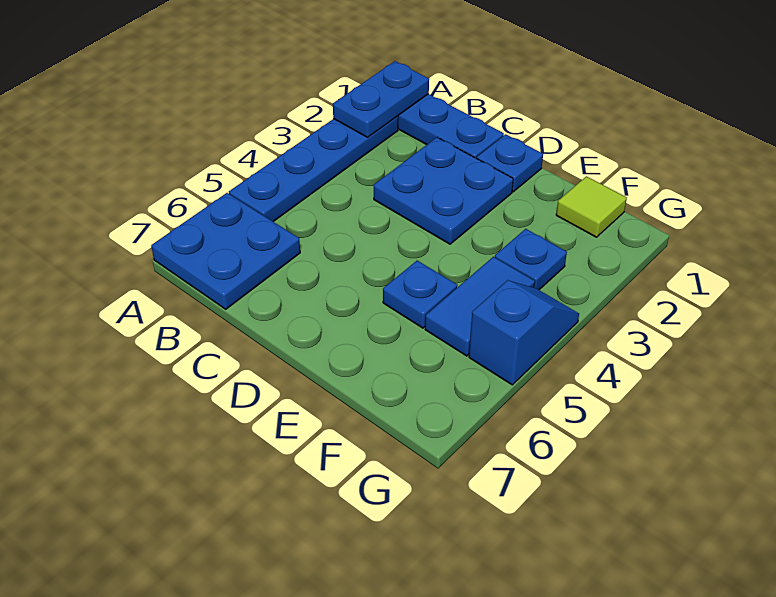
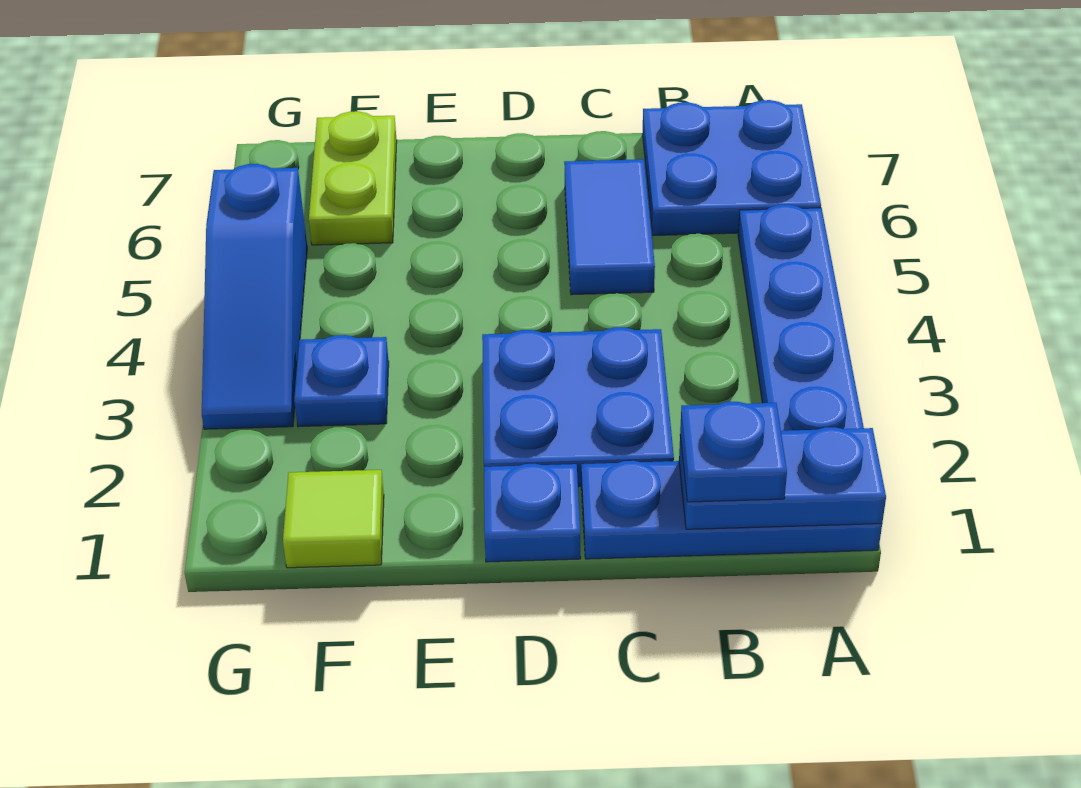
blue 1x2 plate [333,61,429,137] -> blue 1x2 plate turned to [679,427,886,529]
blue 1x1 plate [383,261,457,328] -> blue 1x1 plate moved to [680,402,787,502]
blue 1x2 tile [425,257,535,356] -> blue 1x2 tile moved to [564,159,655,295]
none -> lime 1x2 plate [309,111,397,245]
blue 1x2 slope [469,280,579,385] -> blue 1x3 slope [202,164,307,429]

